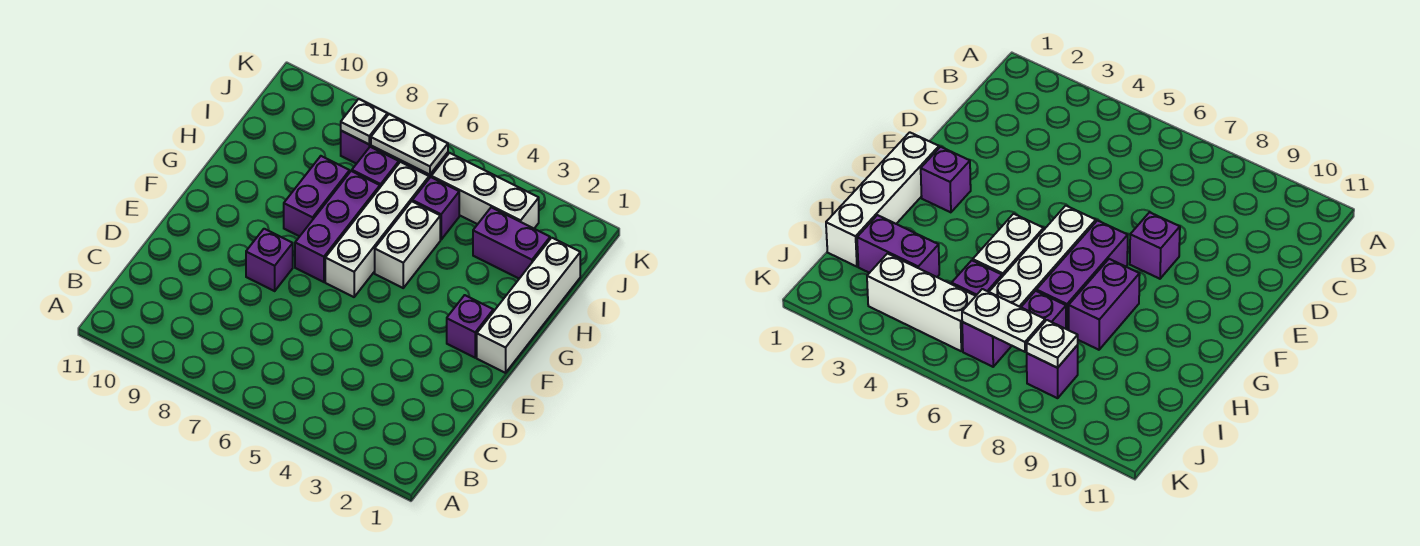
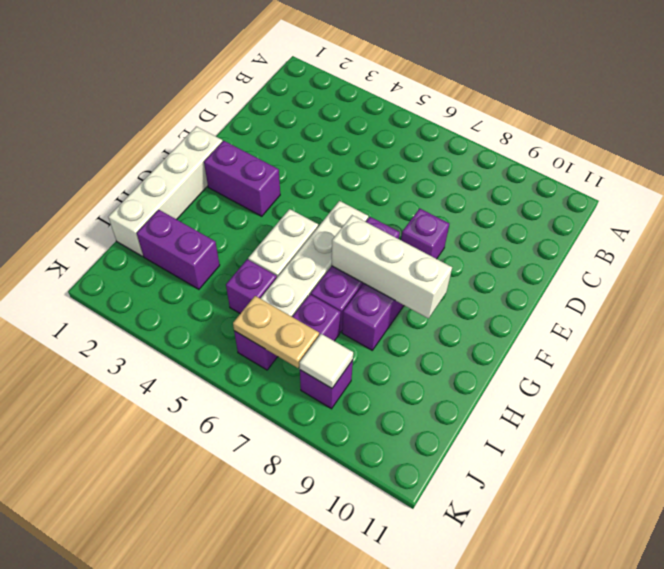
purple 1x1 brick [447,295,493,358] -> purple 1x2 brick [204,141,280,216]
white 1x3 brick [431,153,539,228] -> white 1x3 brick moved to [332,215,452,319]
white 1x2 plate [371,114,448,175] -> tan 1x2 plate [233,296,319,368]
white 1x1 plate [341,99,387,144] -> white 1x1 tile [299,334,353,388]

